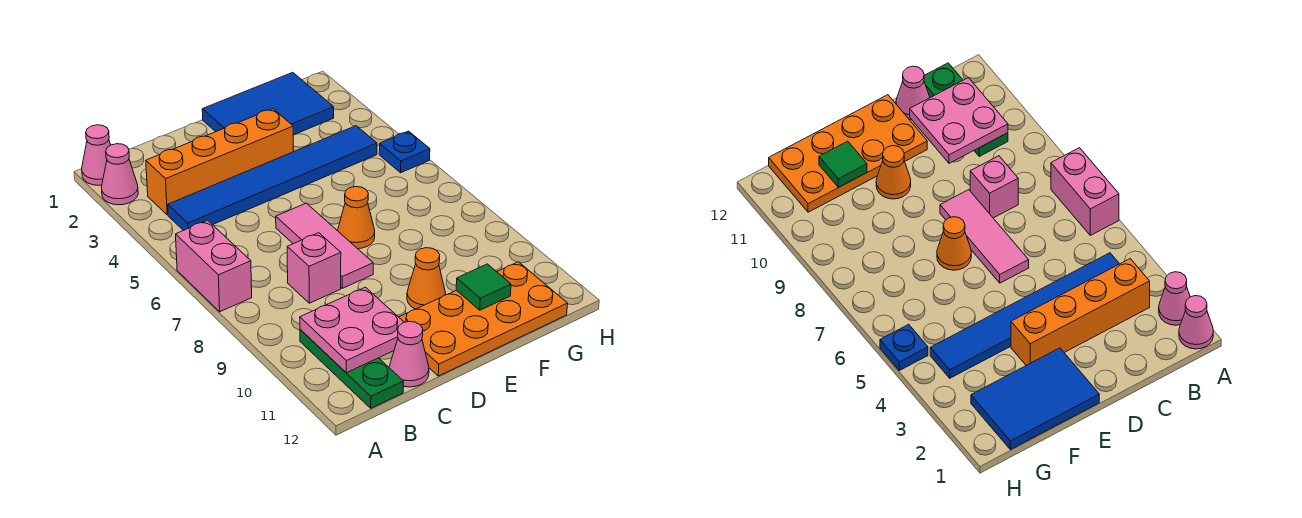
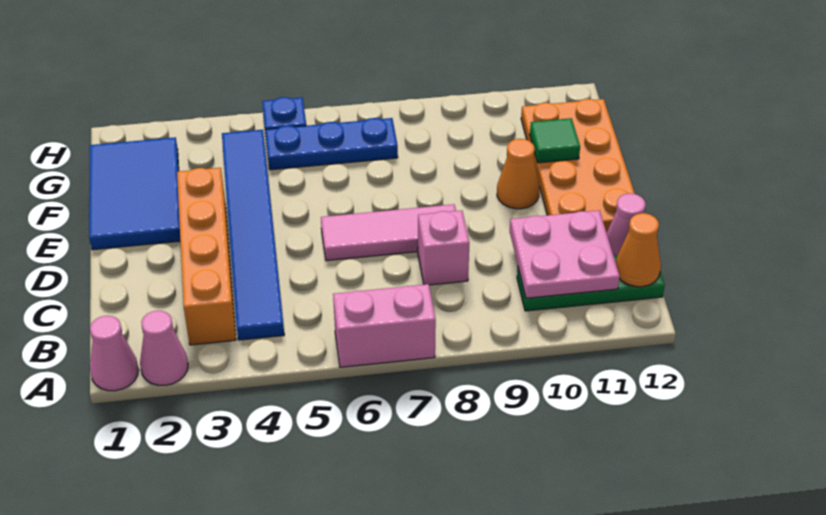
orange 1x1 cone [338,187,375,249] -> orange 1x1 cone moved to [616,213,661,287]
none -> blue 1x3 plate [265,118,398,170]

